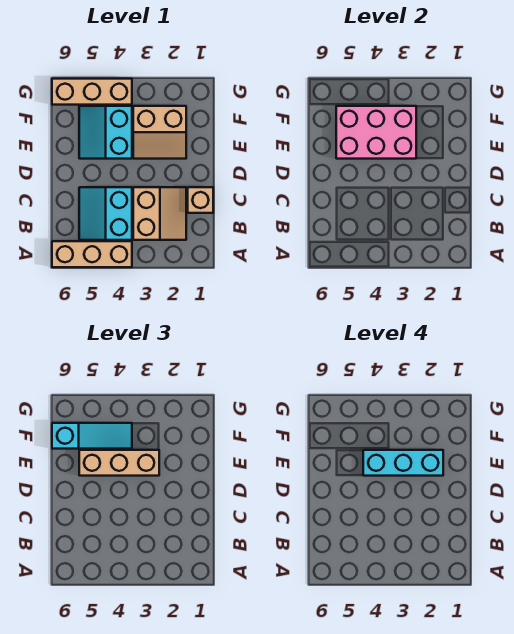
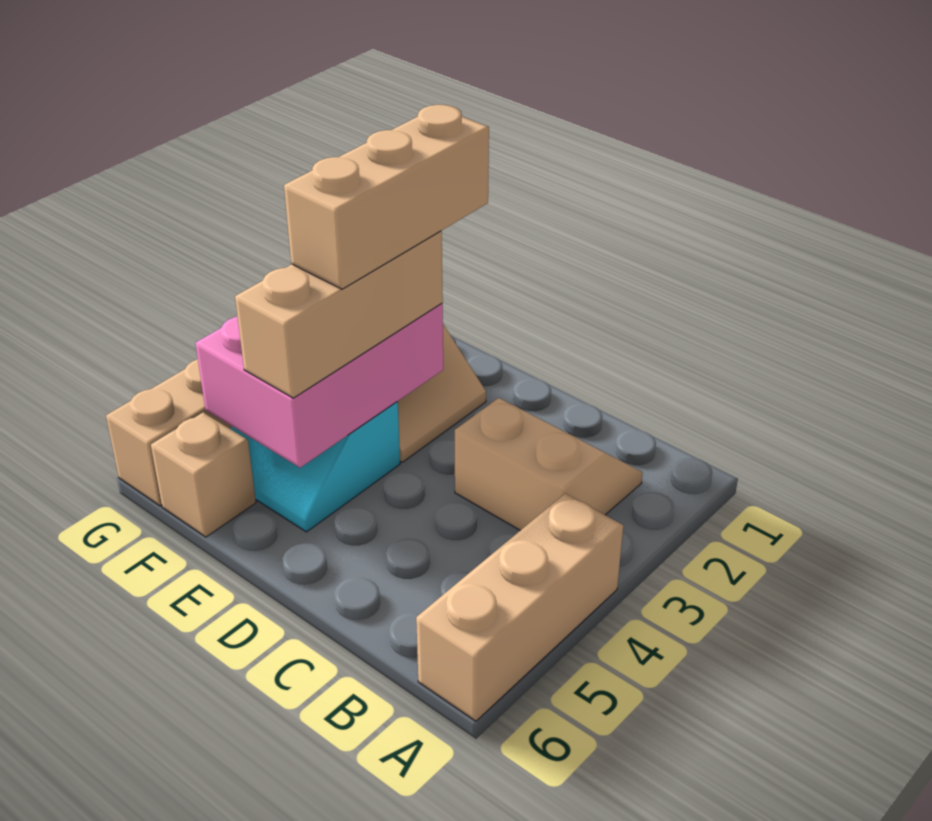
cyan 2x2 slope [79,187,132,240] -> none
tan 1x1 brick [188,187,213,213] -> tan 1x1 brick moved to [151,413,256,537]
cyan 1x3 brick [363,450,443,476] -> tan 1x3 brick [284,105,489,289]
cyan 1x3 slope [52,423,132,449] -> none

